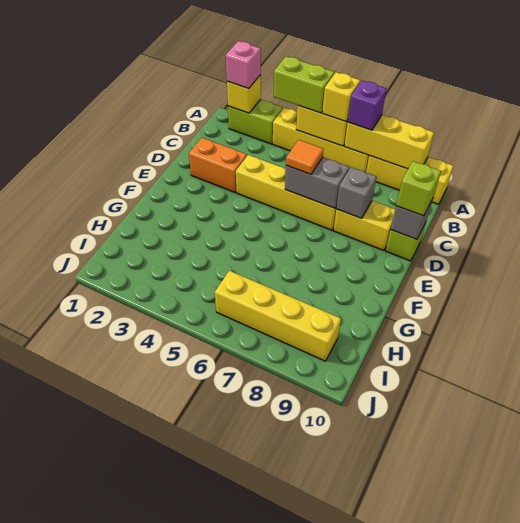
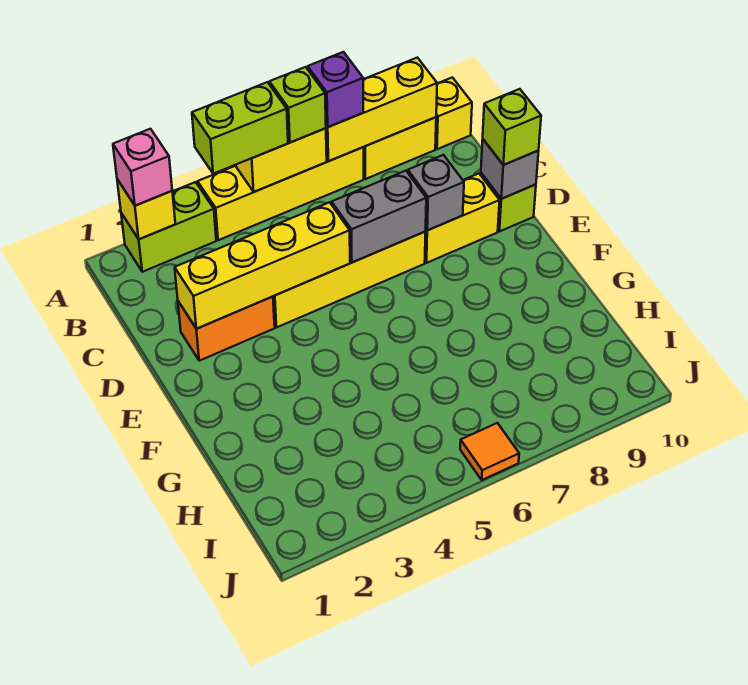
yellow 1x1 brick [322,72,360,121] -> lime 1x1 brick [269,67,326,143]
orange 1x1 tile [286,140,324,174] -> orange 1x1 tile moved to [460,423,519,480]
yellow 1x4 brick [215,271,341,361] -> yellow 1x4 brick moved to [175,202,350,329]

